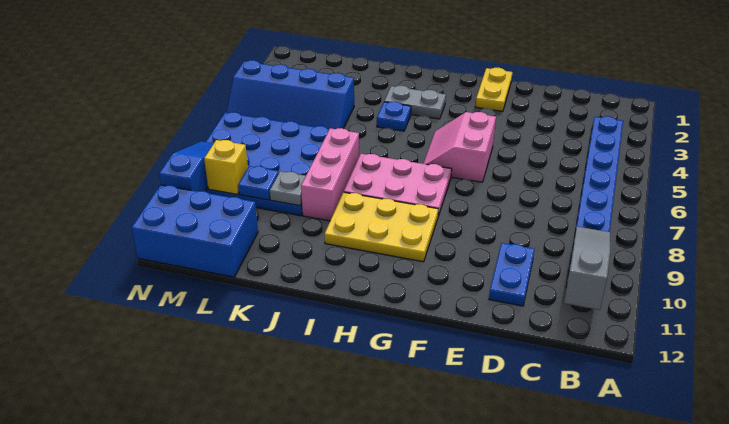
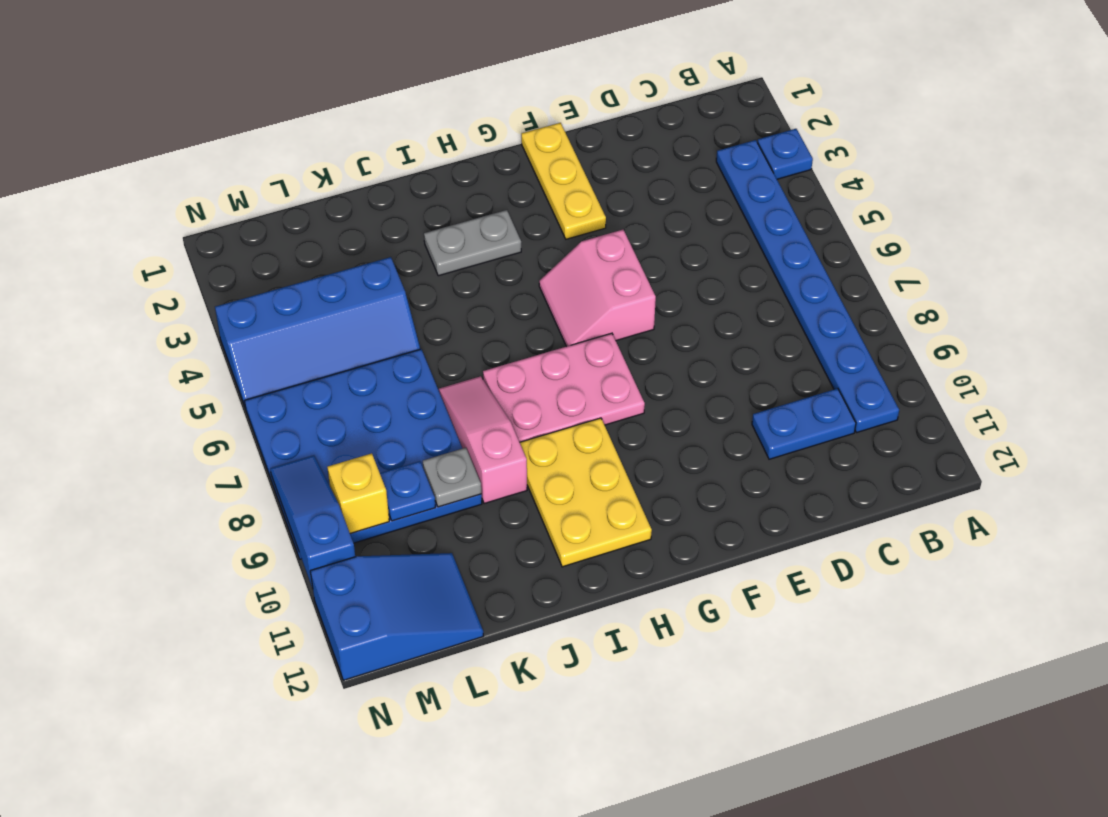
grey 1x3 slope [564,227,610,310] -> none
blue 1x2 plate [489,243,535,306] -> blue 1x2 plate turned to [752,388,856,459]
yellow 1x2 plate [476,68,512,111] -> yellow 1x3 plate [521,123,606,239]
yellow 2x3 plate [325,192,438,262] -> yellow 2x3 plate turned to [520,418,652,567]
blue 1x1 plate [377,102,411,131] -> blue 1x1 plate moved to [757,129,813,179]
pink 1x3 brick [301,128,359,221] -> pink 1x3 slope [439,376,527,504]
blue 2x3 brick [132,185,258,277] -> blue 2x3 slope [310,553,483,680]

